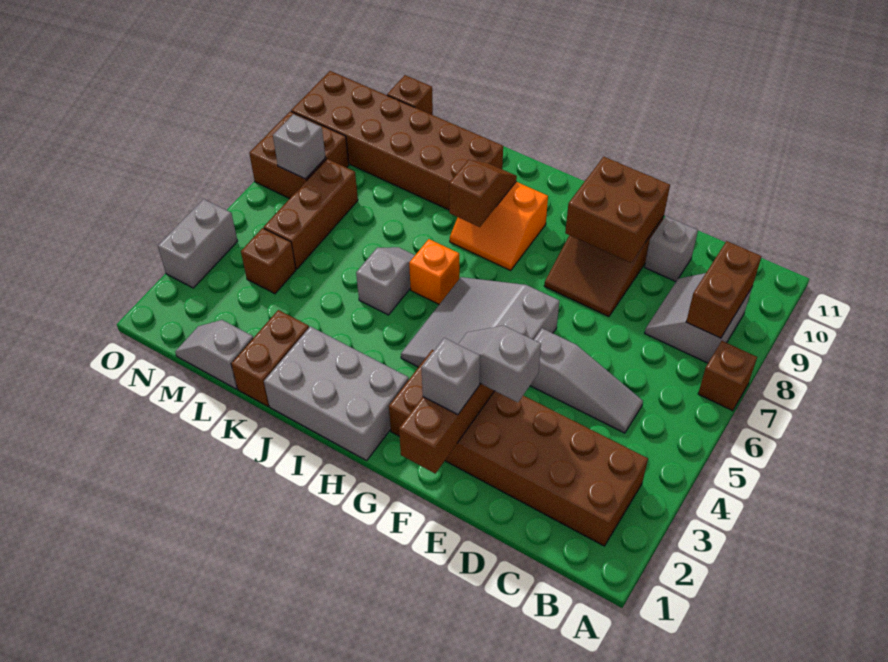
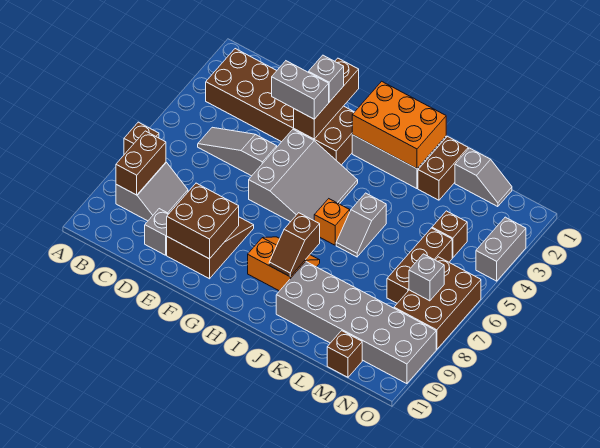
grey 1x2 slope [458,325,541,402] -> grey 1x2 brick [272,61,329,119]
none -> orange 2x3 brick [352,81,446,169]
brown 2x6 brick [291,71,503,210] -> grey 2x6 brick [276,262,436,384]
brown 2x2 brick [249,111,349,198] -> brown 2x3 brick [394,257,481,350]

